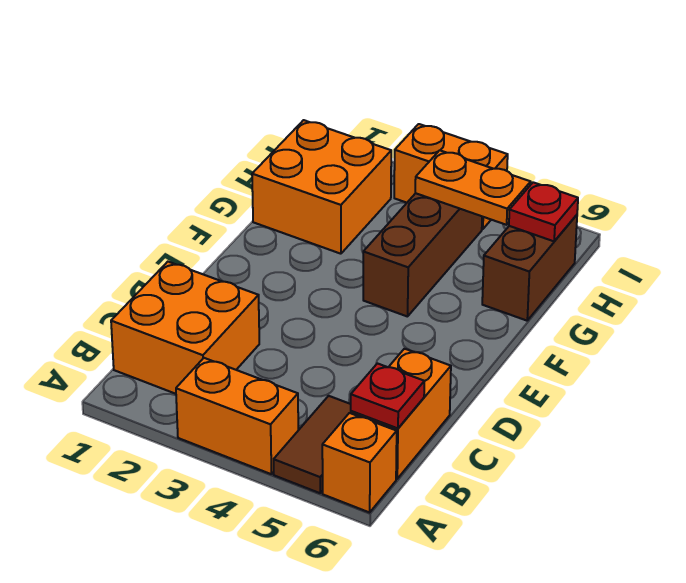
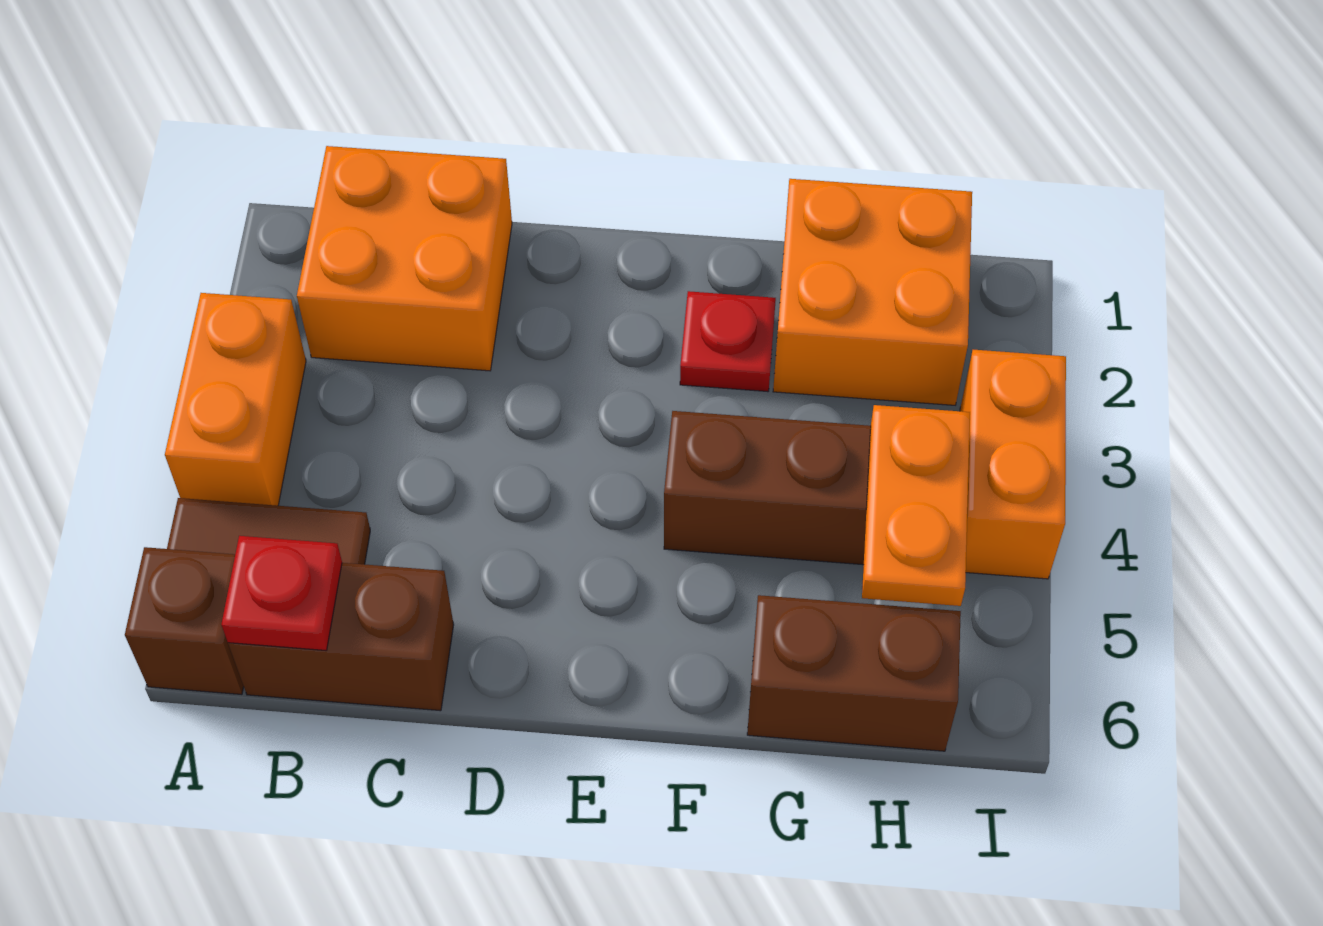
orange 1x1 brick [322,413,397,512] -> brown 1x1 brick [125,547,244,694]
orange 1x2 brick [351,349,451,479] -> brown 1x2 brick [228,563,454,711]
red 1x1 plate [509,182,578,241] -> red 1x1 plate moved to [680,291,776,392]

